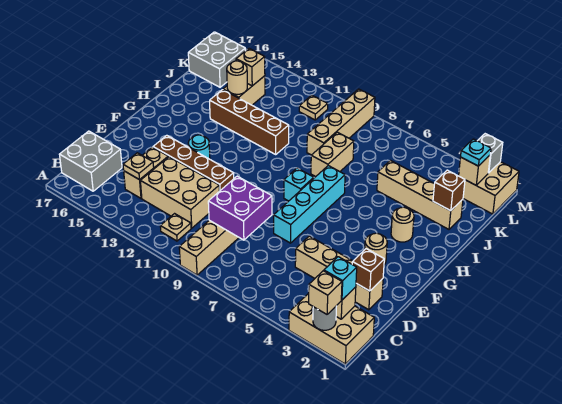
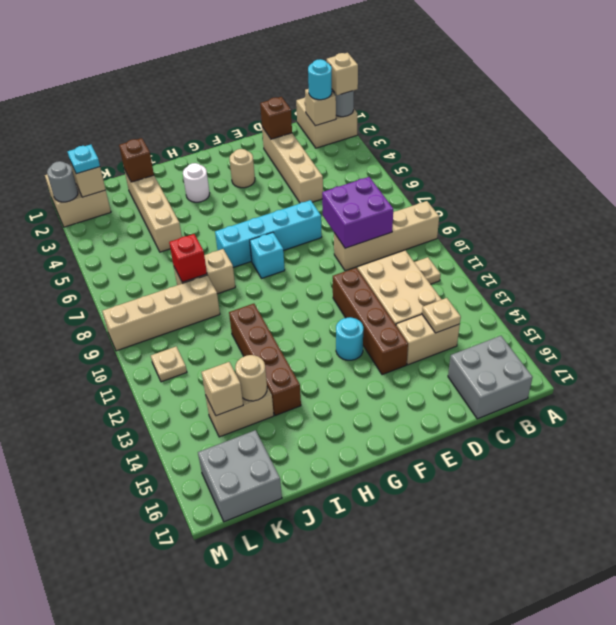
tan 2x3 brick [289,293,374,364] -> tan 2x2 brick [296,98,357,148]
cyan 1x1 brick [324,257,357,300] -> cyan 1x1 round brick [308,59,332,100]
tan 1x1 round brick [391,207,414,242] -> white 1x1 round brick [183,163,210,202]
none -> red 1x1 brick [169,234,207,282]
grey 1x1 brick [478,134,503,173] -> grey 1x1 round brick [47,161,78,202]

